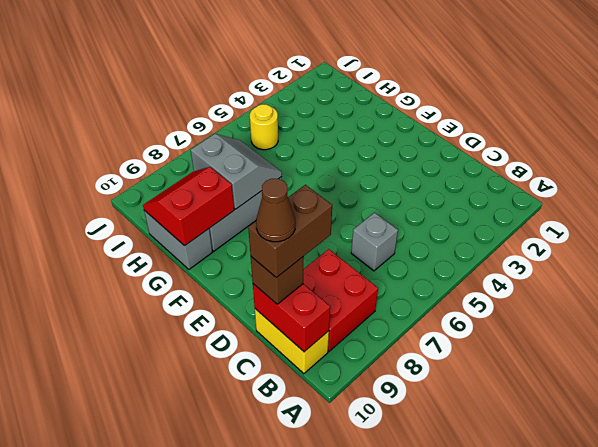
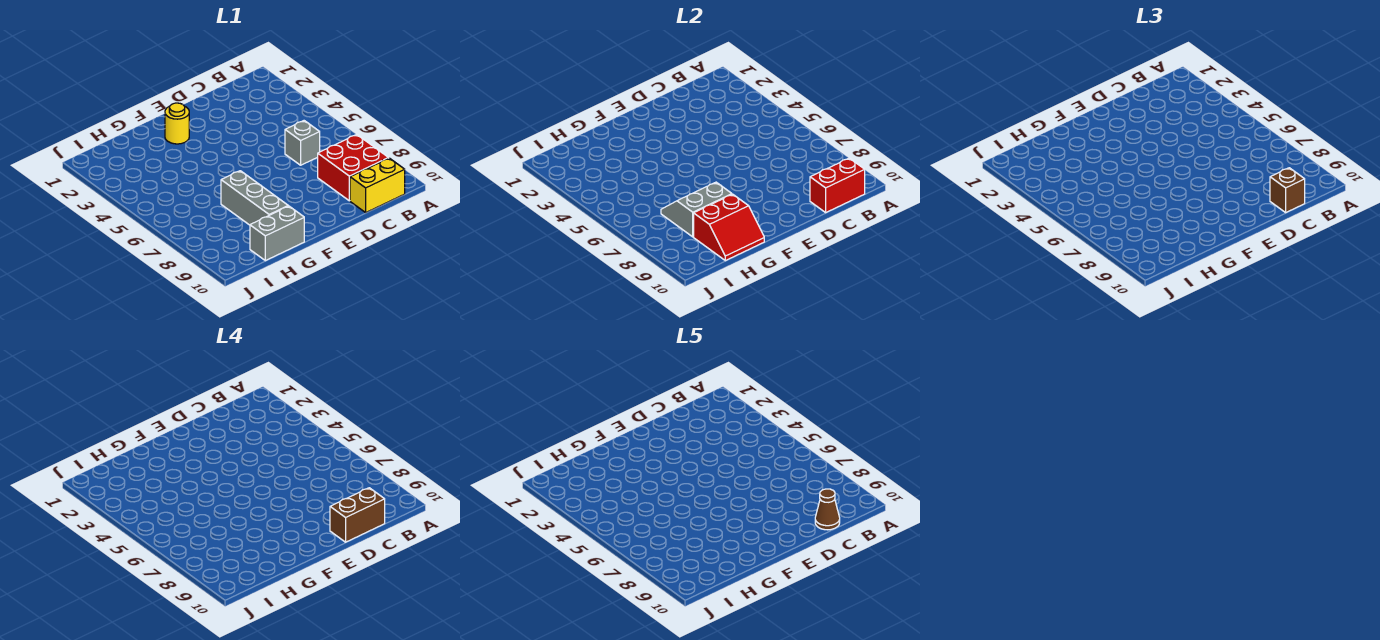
brown 1x2 brick [248,185,332,278] -> brown 1x2 brick turned to [330,488,385,542]
red 2x2 slope [143,167,234,246] -> red 2x2 slope turned to [694,194,764,261]
yellow 1x1 round brick [250,104,278,150] -> yellow 1x1 round brick moved to [165,103,189,144]

